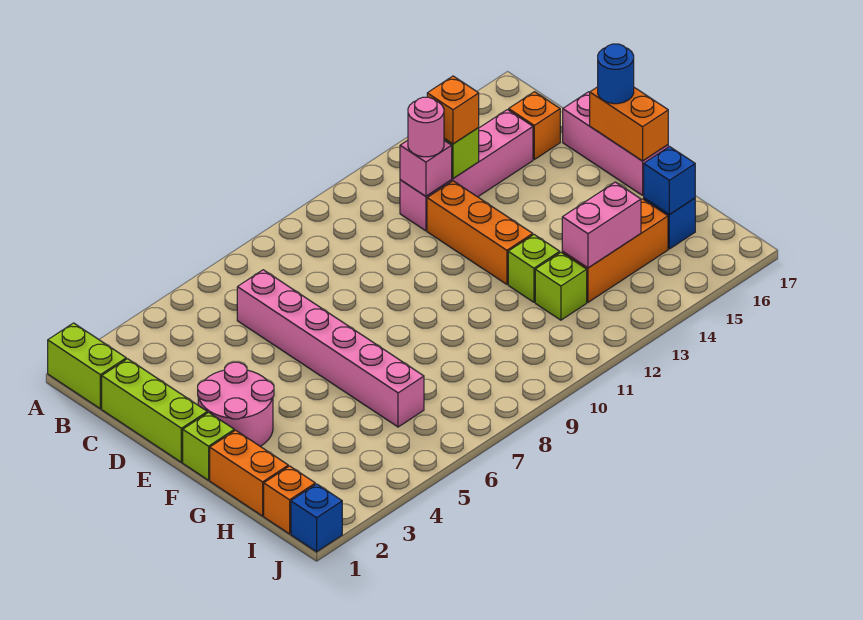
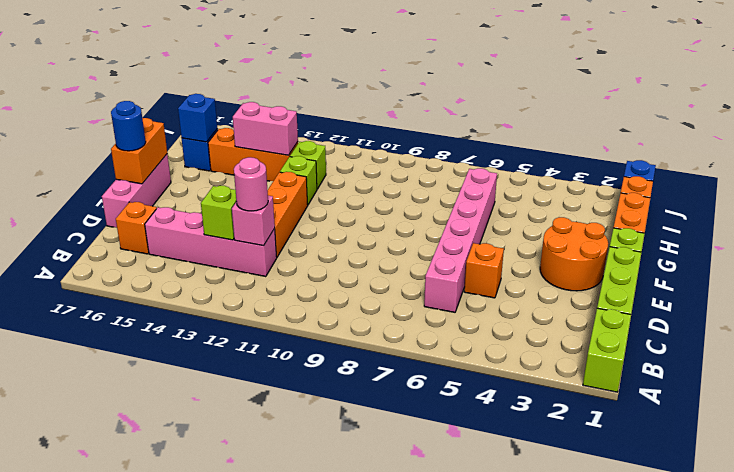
orange 1x1 brick [427,76,479,144] -> orange 1x1 brick moved to [464,243,504,298]
pink 2x2 round brick [198,362,274,446] -> orange 2x2 round brick [540,217,608,291]

